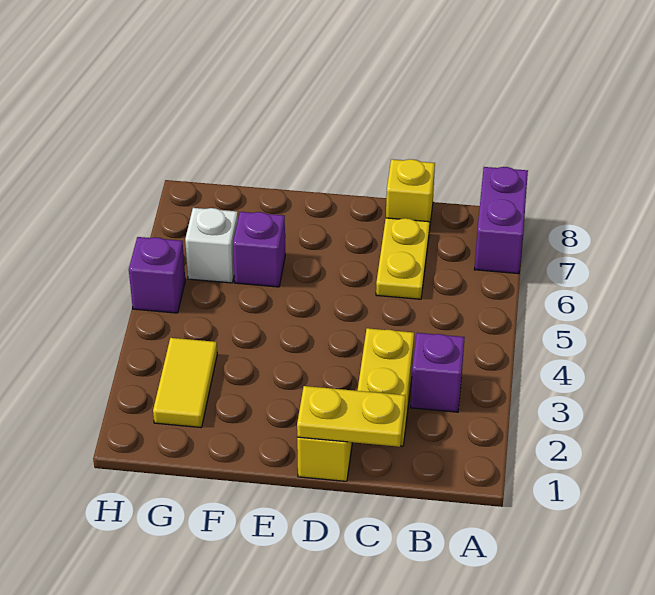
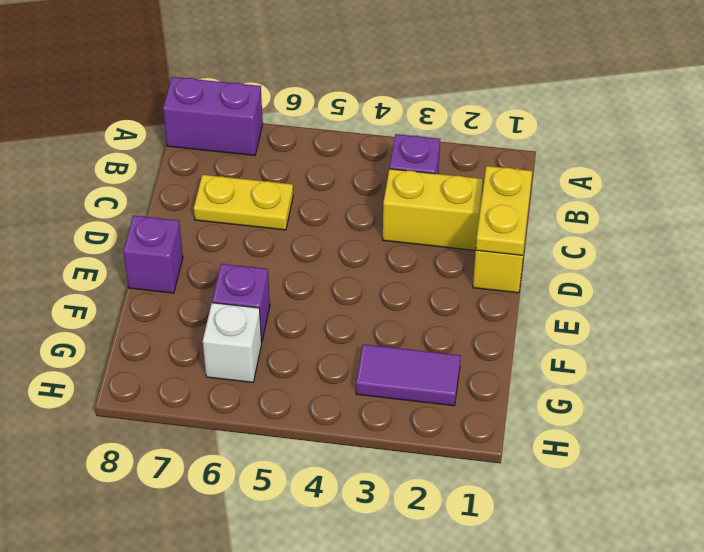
yellow 1x1 brick [386,159,435,230] -> none
yellow 1x2 tile [153,338,217,427] -> purple 1x2 tile [356,344,461,406]
purple 1x1 brick [129,237,185,313] -> purple 1x1 brick moved to [123,216,183,293]

